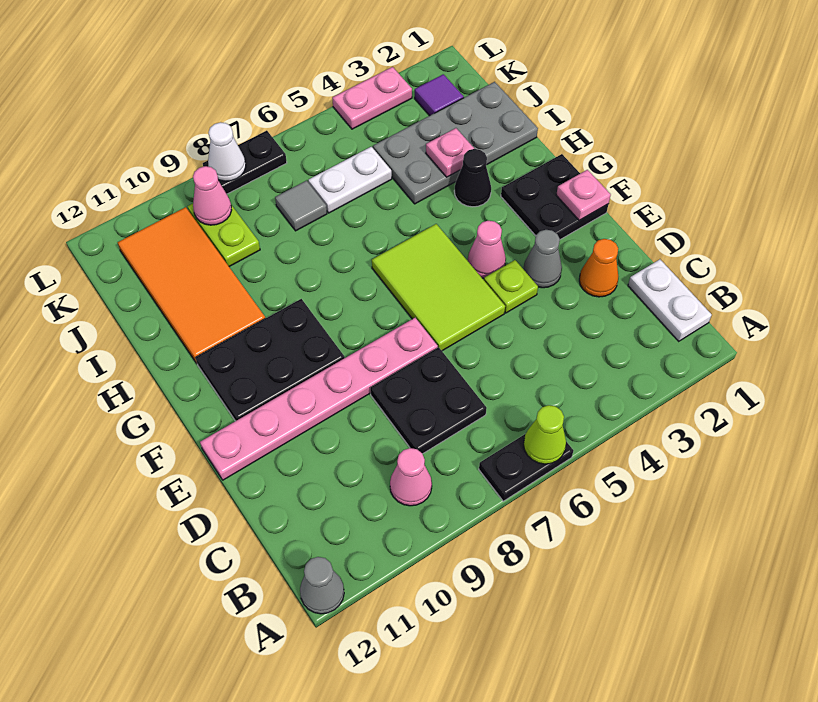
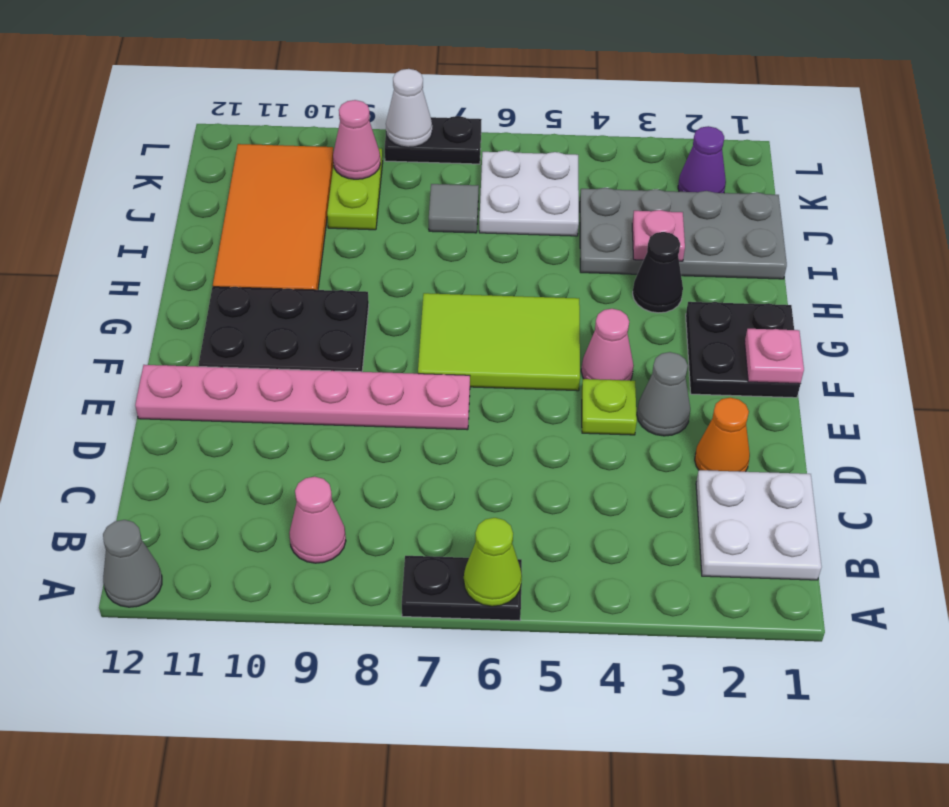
white 1x2 plate [628,259,712,341] -> white 2x2 plate [696,470,822,580]
black 2x2 plate [370,347,487,454] -> none
lime 2x3 tile [372,224,505,351] -> lime 2x3 tile turned to [418,293,580,391]
white 1x2 plate [308,147,392,213] -> white 2x2 plate [479,150,579,236]
purple 1x1 tile [415,74,464,116] -> purple 1x1 cone [678,126,726,193]
pink 1x2 plate [332,67,412,129] -> none

